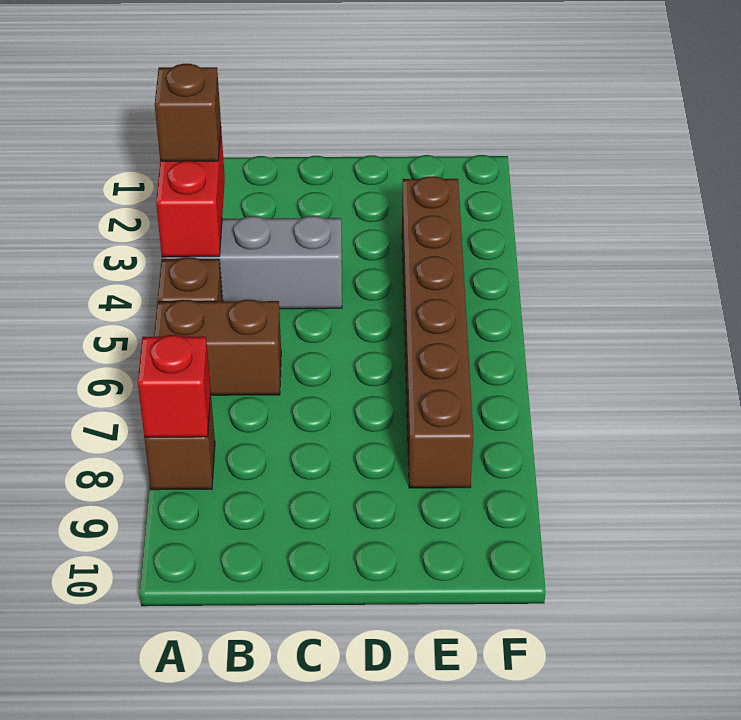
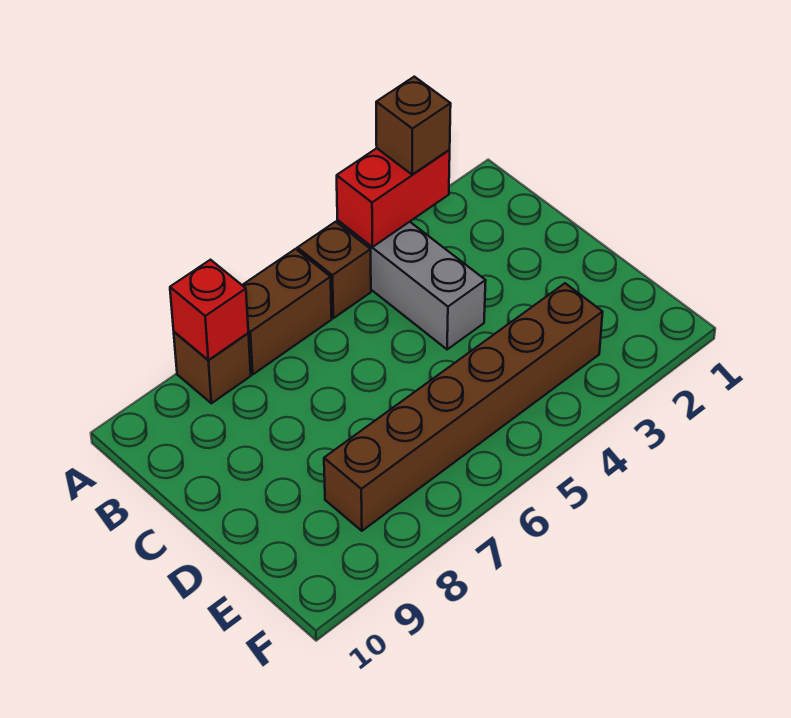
brown 1x2 brick [154,300,281,395] -> brown 1x2 brick turned to [242,249,332,374]

